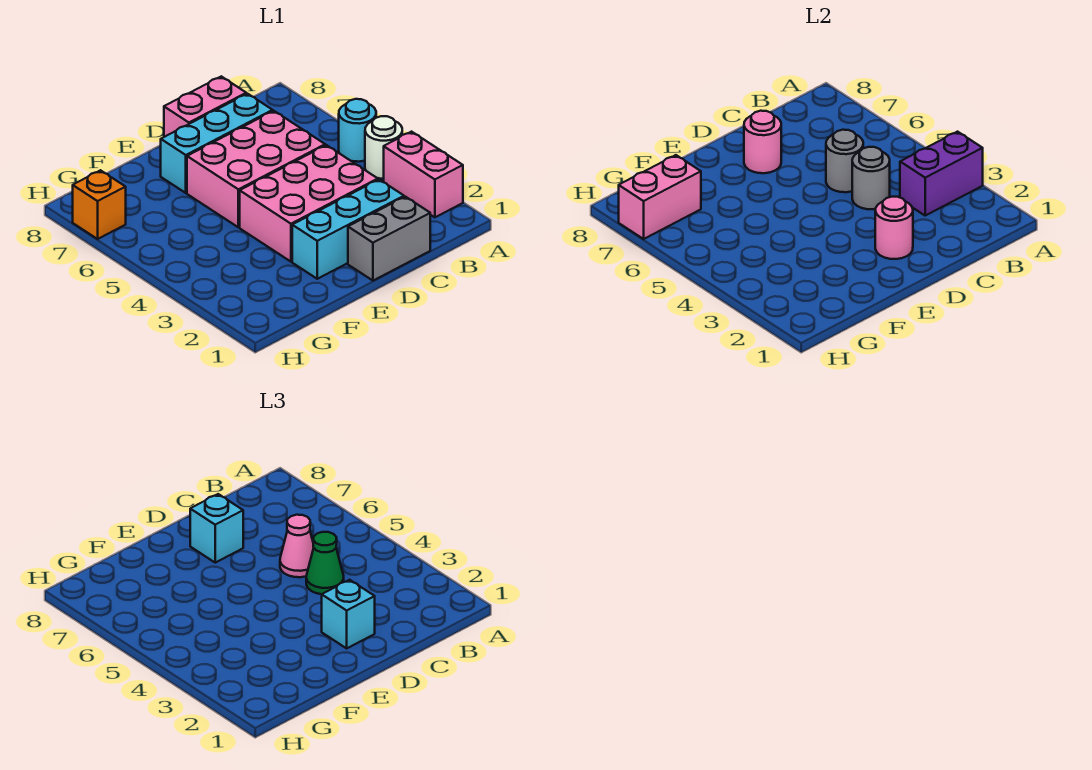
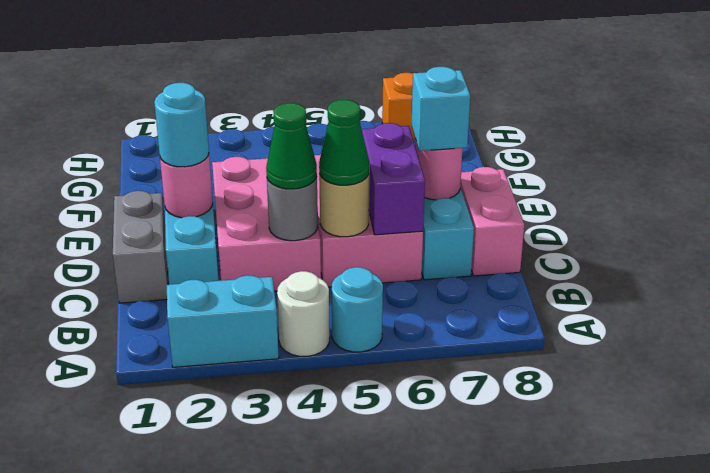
pink 1x2 brick [384,132,463,217] -> cyan 1x2 brick [167,275,279,367]
purple 1x2 brick [900,132,983,215] -> purple 1x2 brick moved to [362,123,425,235]
grey 1x1 round brick [826,130,863,192] -> tan 1x1 round brick [319,174,369,237]
pink 1x1 cone [280,515,314,577] -> green 1x1 cone [319,100,369,185]
cyan 1x1 brick [322,580,375,648] -> cyan 1x1 round brick [154,83,209,167]
pink 1x2 brick [619,155,701,239] -> none

